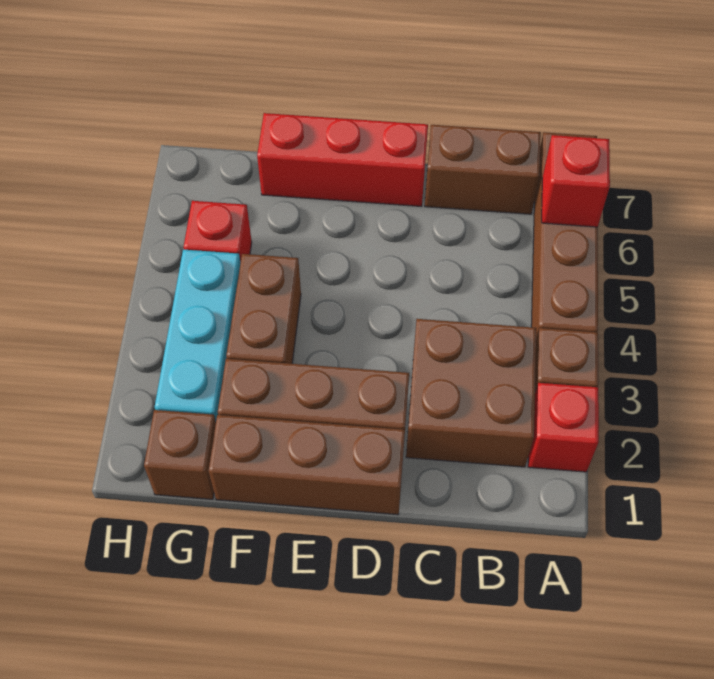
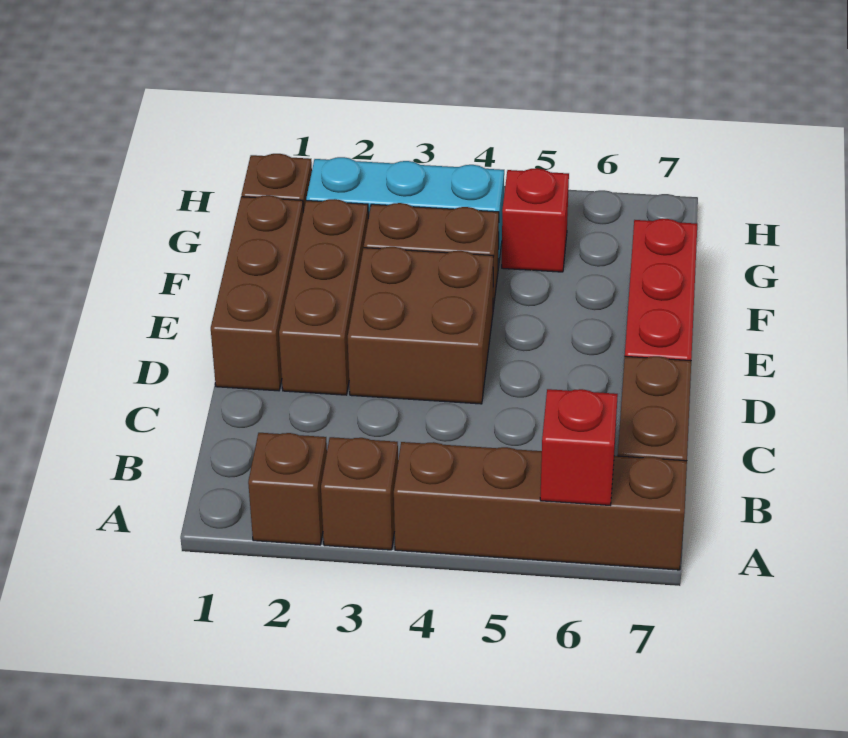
red 1x1 brick [528,383,599,472] -> brown 1x1 brick [248,433,327,545]
brown 2x2 brick [406,319,536,467] -> brown 2x2 brick moved to [348,247,494,404]

